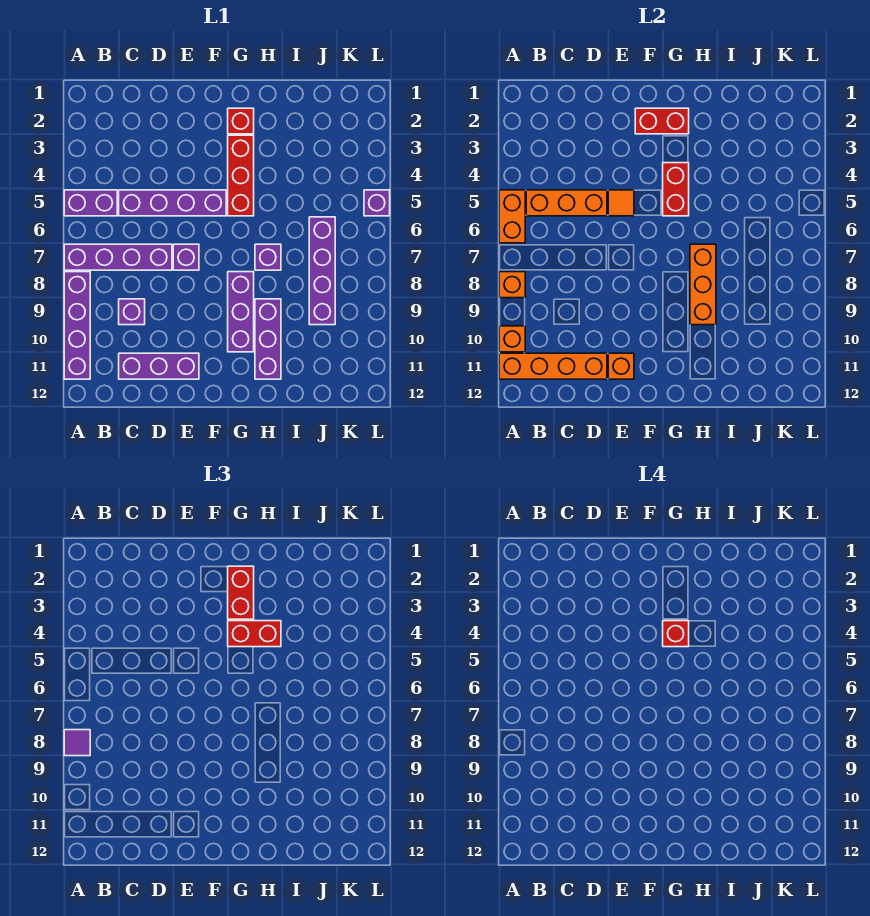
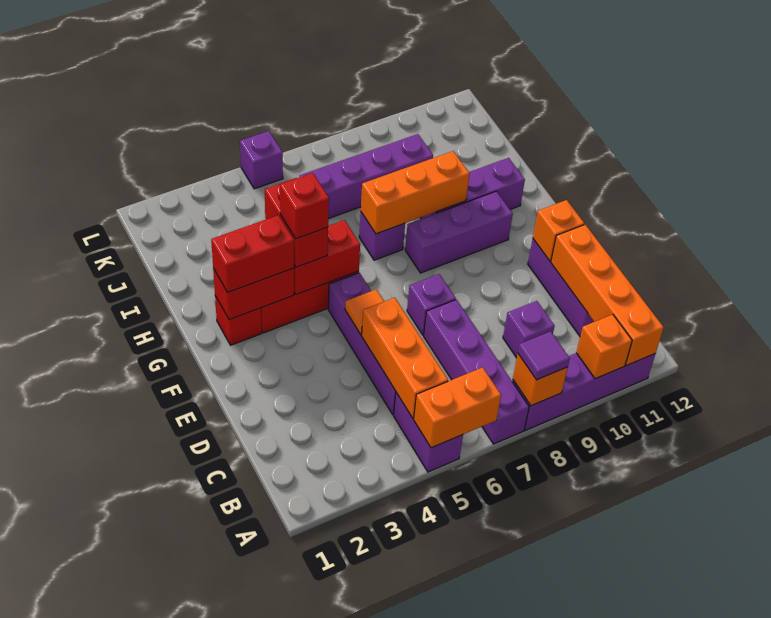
red 1x2 brick [635,108,689,134] -> red 1x2 brick turned to [213,268,294,320]

